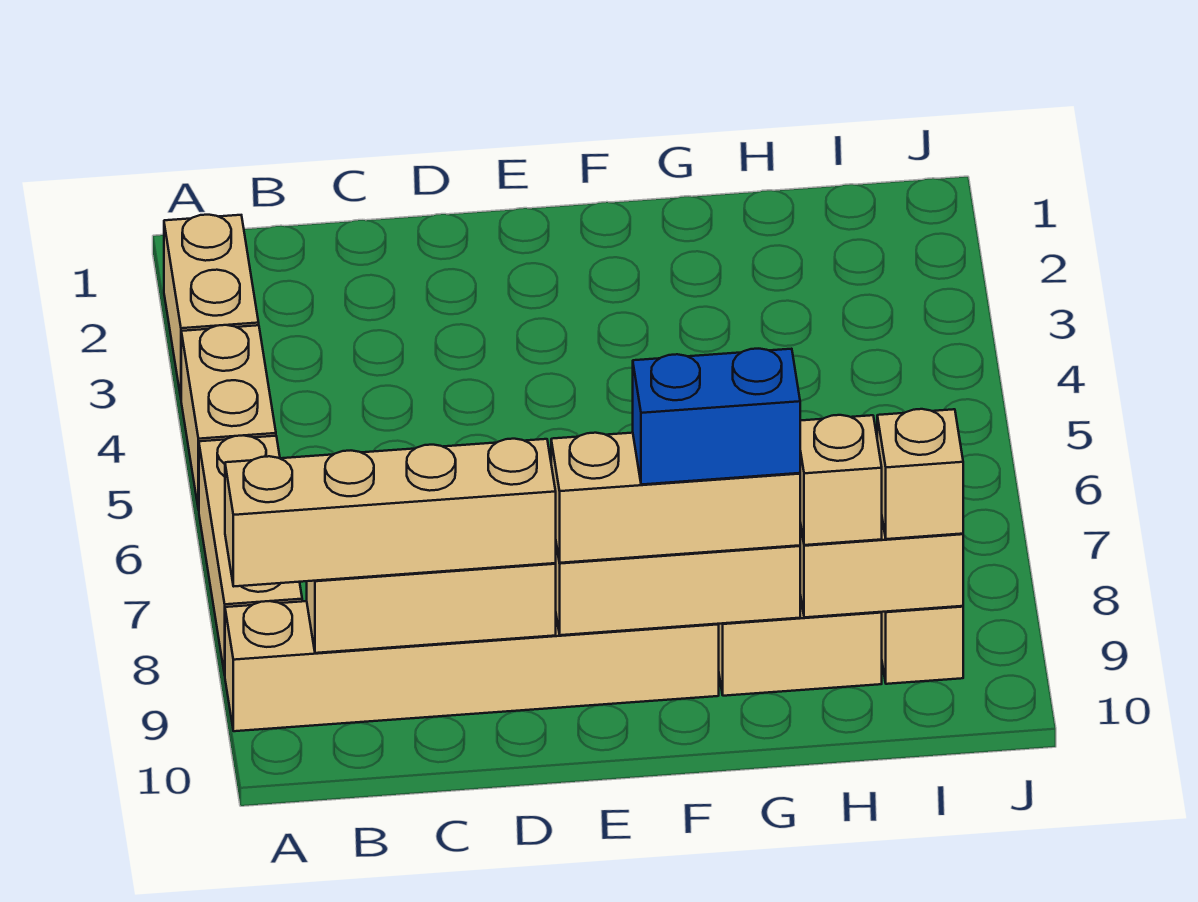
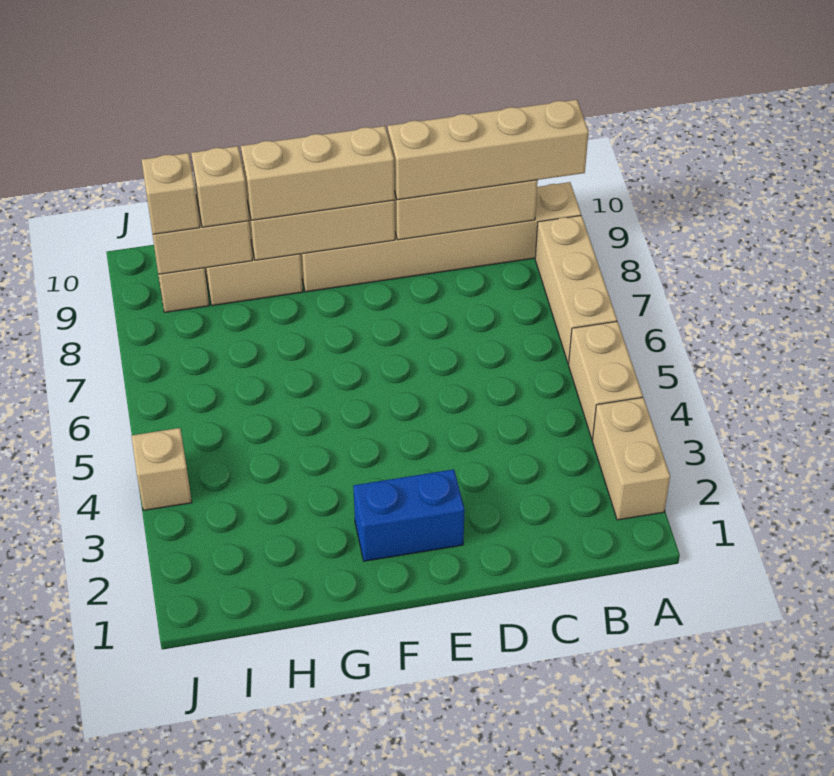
blue 1x2 brick [633,349,800,485] -> blue 1x2 brick moved to [353,469,465,561]
none -> tan 1x1 brick [131,428,192,510]

